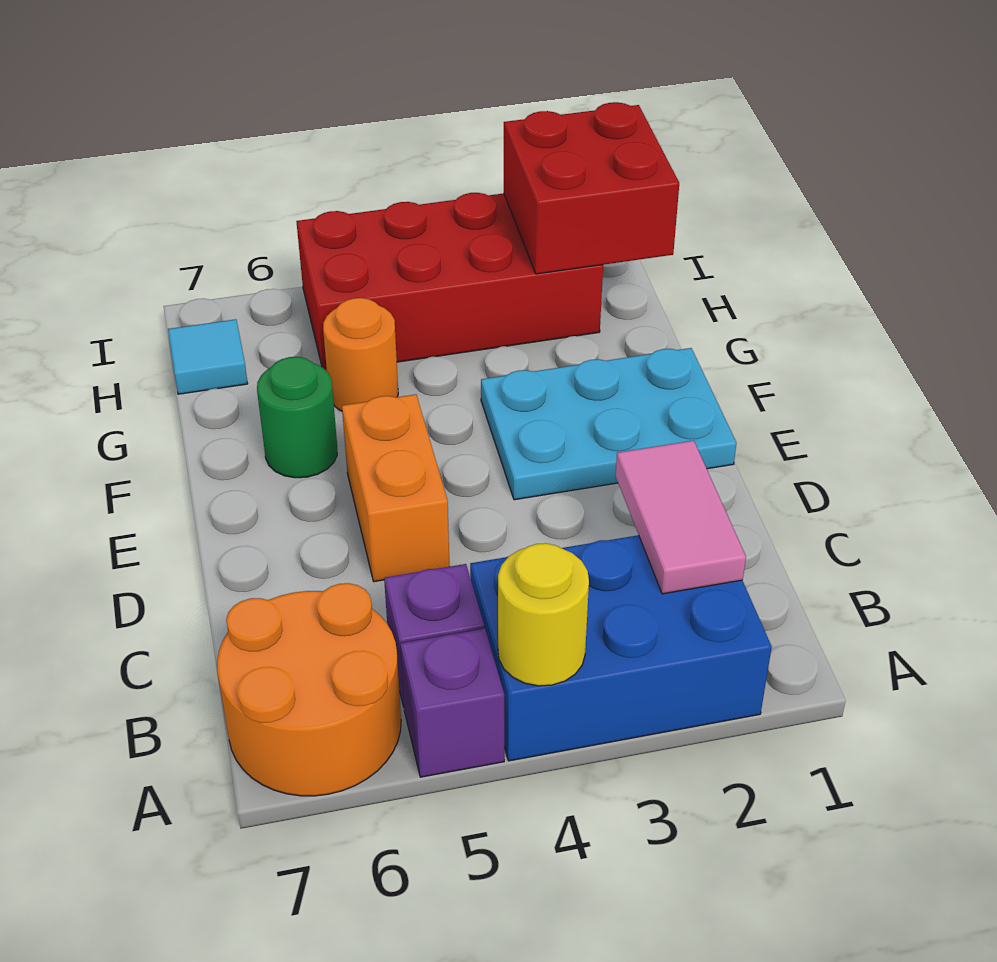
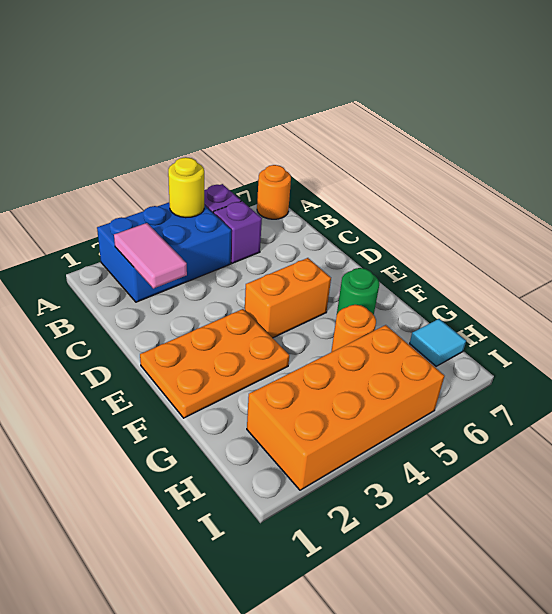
orange 2x2 round brick [217,583,401,796] -> orange 1x1 round brick [257,165,291,219]
orange 1x2 brick [342,394,450,582] -> orange 1x2 brick turned to [245,258,331,338]
cyan 2x3 plate [481,348,736,500] -> orange 2x3 plate [140,309,289,418]
red 2x2 brick [504,102,679,274] -> none
red 2x4 brick [296,193,603,371] -> orange 2x4 brick [247,325,444,490]

